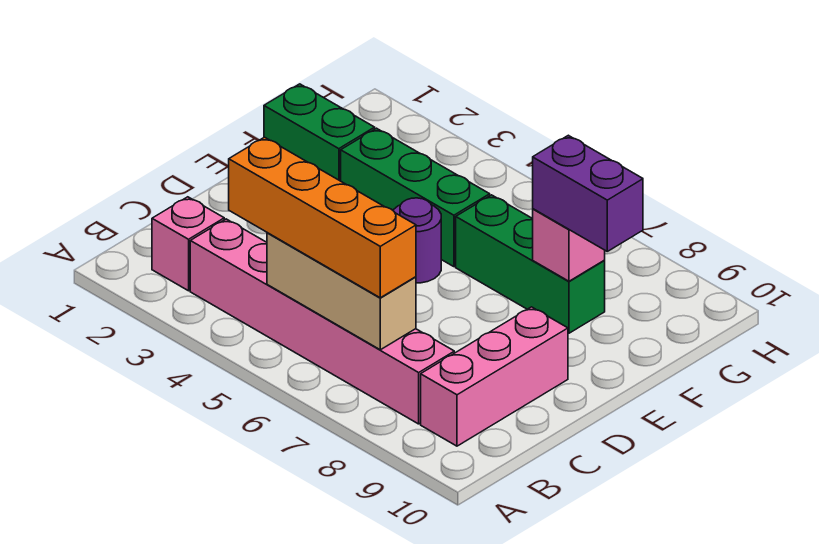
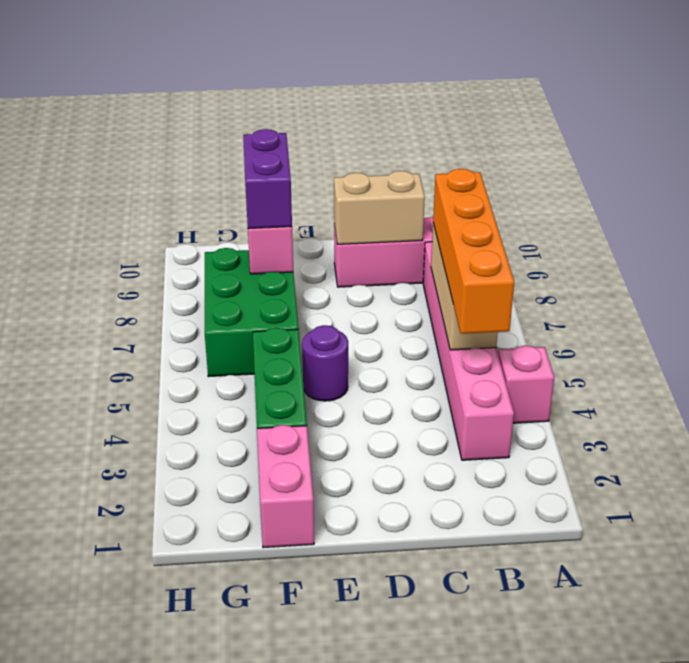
pink 1x1 brick [152,197,224,291] -> pink 1x1 brick moved to [498,346,554,423]
none -> tan 1x2 brick [334,171,425,244]
green 1x2 brick [264,84,375,181] -> pink 1x2 brick [257,425,314,548]
green 1x3 brick [456,195,605,333] -> green 2x3 brick [205,248,298,377]

